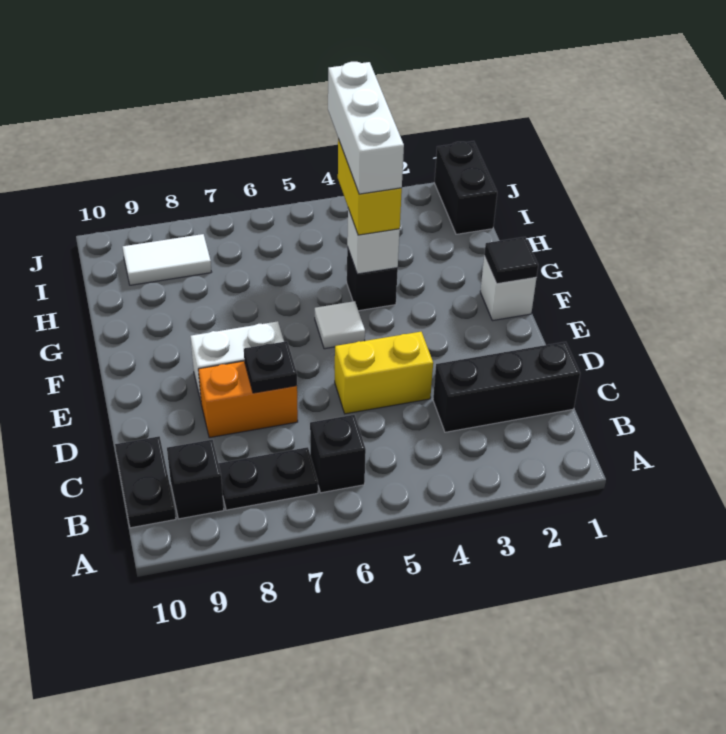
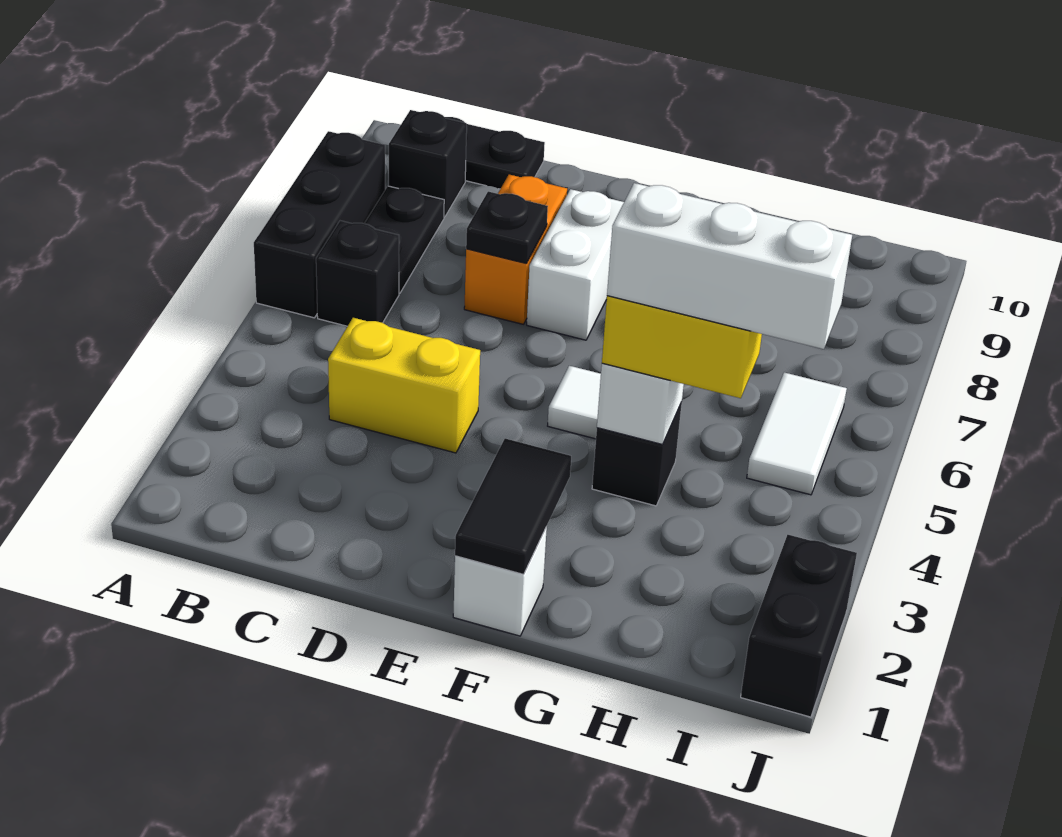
black 1x3 brick [433,342,580,432] -> black 1x3 brick moved to [254,131,385,318]
yellow 1x2 brick [335,332,433,414] -> yellow 1x2 brick turned to [328,318,480,453]
black 1x1 tile [484,237,538,284] -> black 1x2 tile [455,438,571,574]
black 1x2 brick [434,141,497,234] -> black 1x2 brick turned to [741,535,857,717]
white 1x2 tile [123,234,211,285] -> white 1x2 tile moved to [747,372,847,495]

